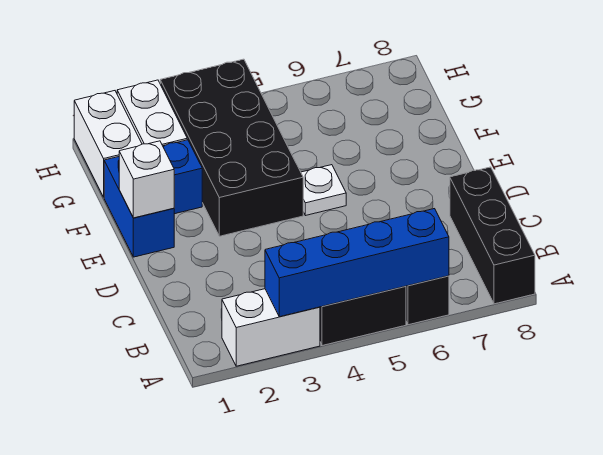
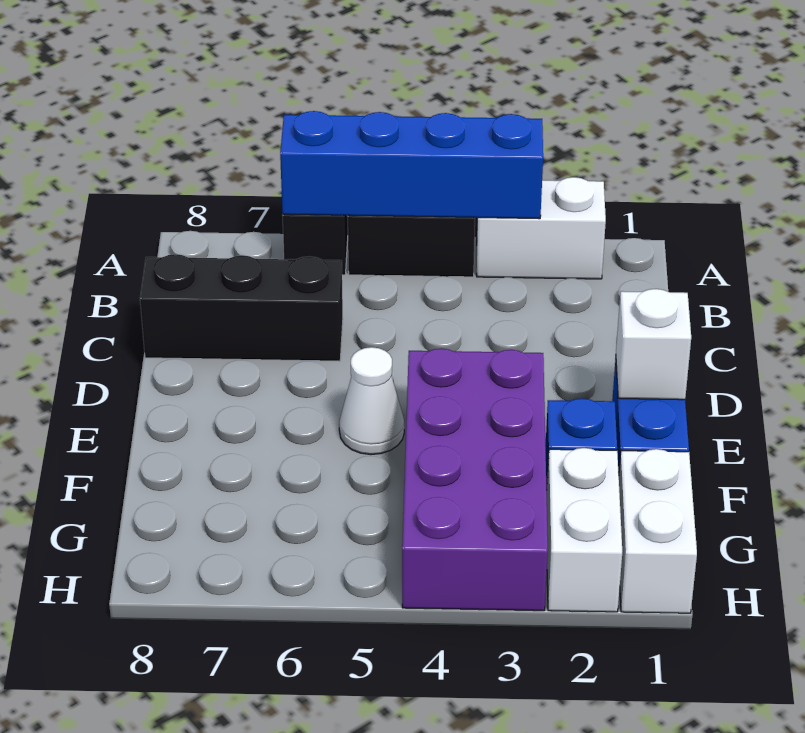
black 1x3 brick [450,167,535,304] -> black 1x3 brick turned to [140,254,343,361]
black 2x4 brick [160,59,303,236] -> purple 2x4 brick [402,348,548,611]
white 1x1 plate [301,165,346,216] -> white 1x1 cone [339,347,404,454]

